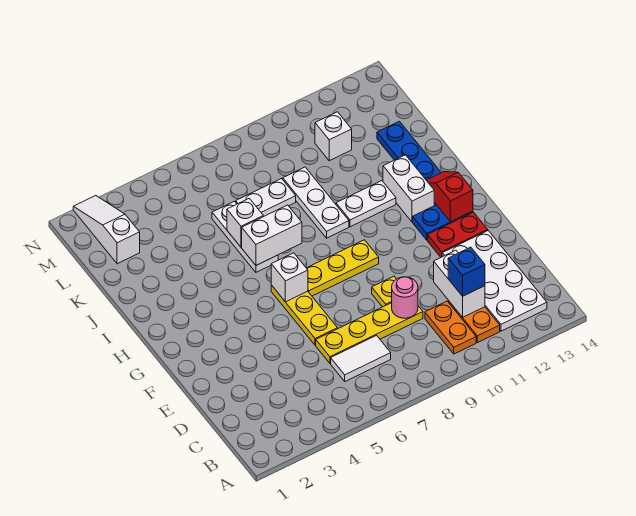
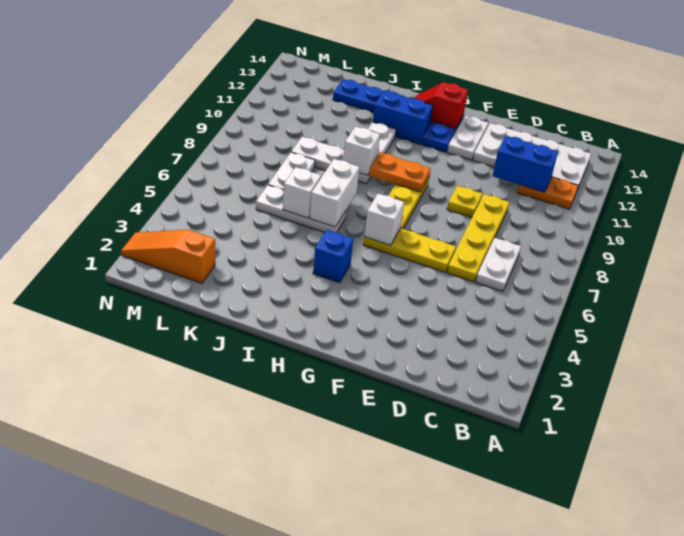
orange 1x2 plate [425,301,476,354] -> orange 1x2 plate moved to [369,152,430,192]
white 1x2 tile [331,336,391,381] -> white 1x2 plate [476,238,521,292]
white 1x2 brick [434,250,485,317] -> blue 1x2 brick [493,136,558,192]
blue 1x1 brick [448,247,485,296] -> blue 1x1 brick moved to [313,230,353,283]
pink 1x1 round brick [392,277,418,318] -> none
red 1x2 plate [428,212,488,257] -> white 1x2 plate [447,116,488,160]
white 1x2 brick [383,155,434,222] -> blue 1x2 brick [373,91,433,144]
white 1x3 slope [73,196,140,264] -> orange 1x3 slope [121,230,215,283]
white 1x1 brick [315,112,352,161] -> white 1x1 brick moved to [343,126,380,175]

